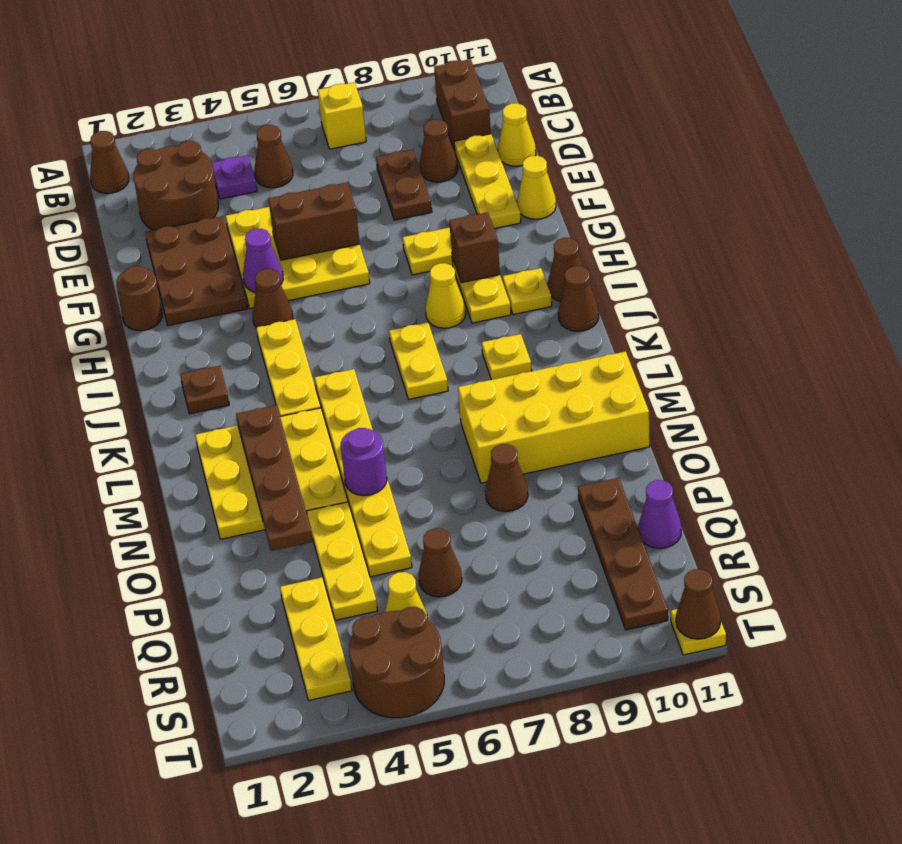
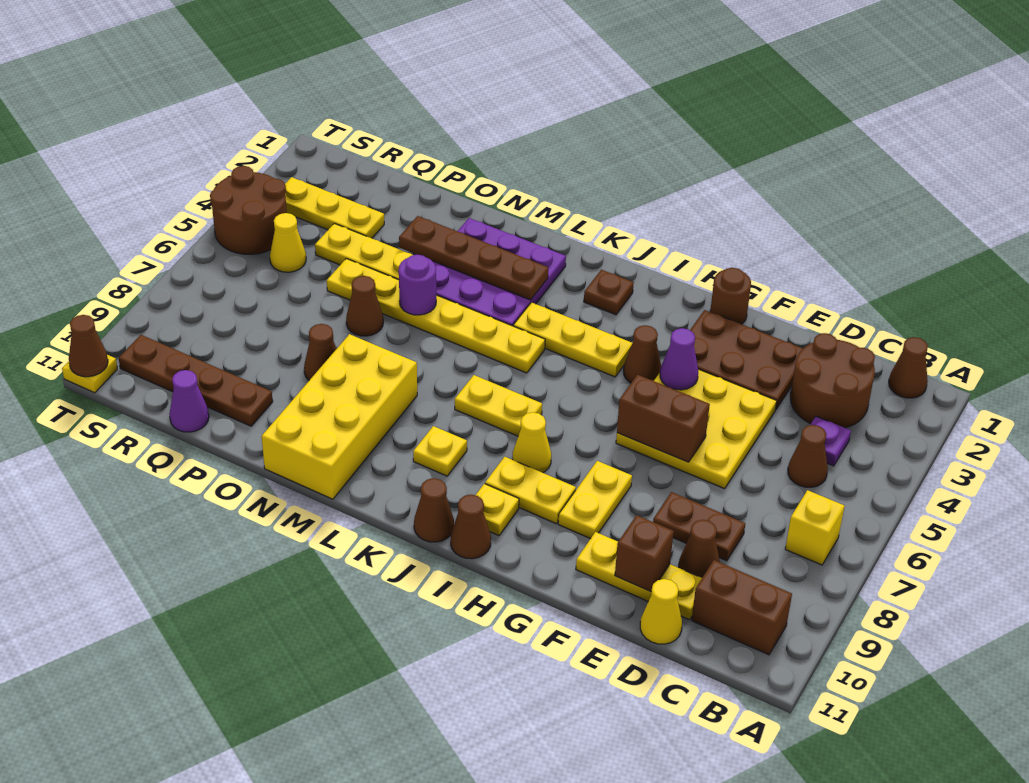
brown 1x2 brick [268,182,360,260] -> brown 1x2 brick turned to [617,375,710,462]
yellow 1x1 cone [517,156,556,219] -> none
brown 1x1 brick [449,212,500,283] -> brown 1x1 brick moved to [615,515,674,591]
yellow 3x3 plate [195,408,348,539] -> purple 3x3 plate [433,218,566,326]
brown 1x1 cone [418,528,462,597] -> brown 1x1 cone moved to [346,276,383,336]

